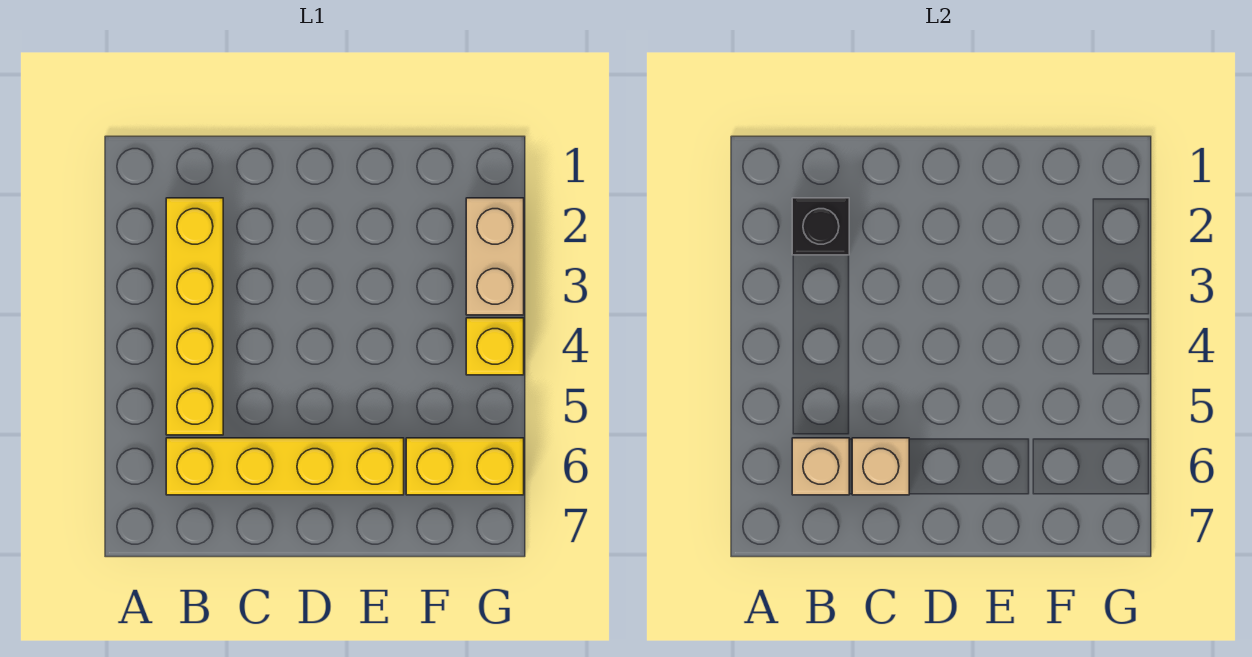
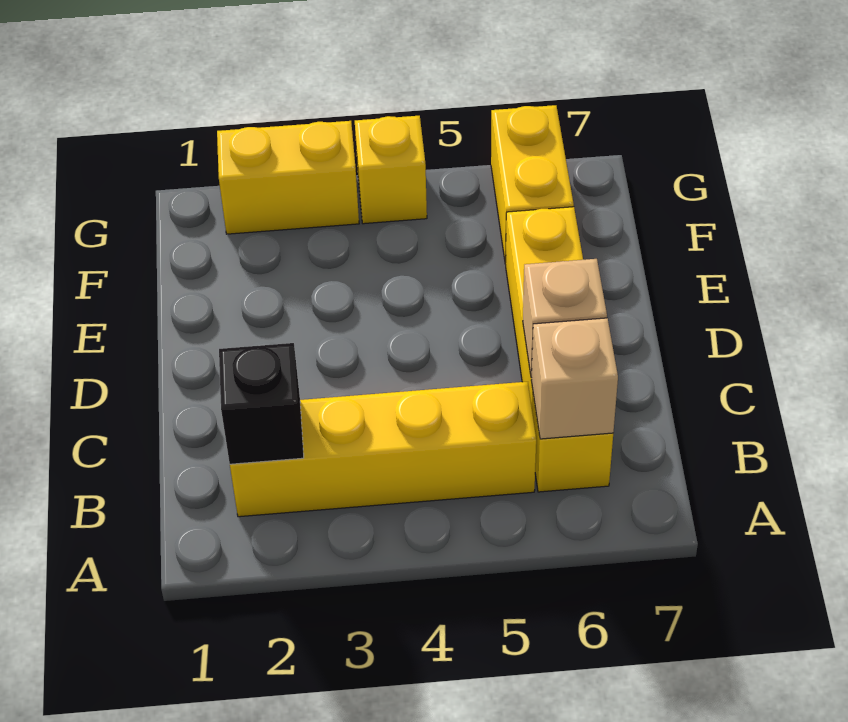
tan 1x2 brick [466,198,524,315] -> yellow 1x2 brick [217,121,359,234]

